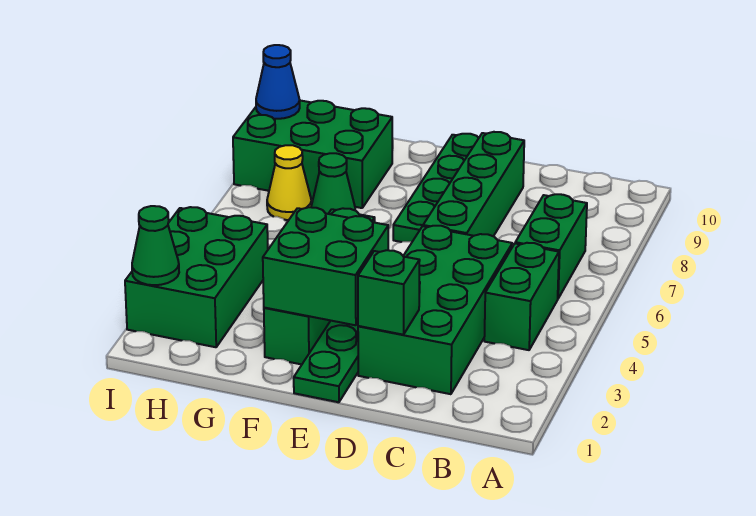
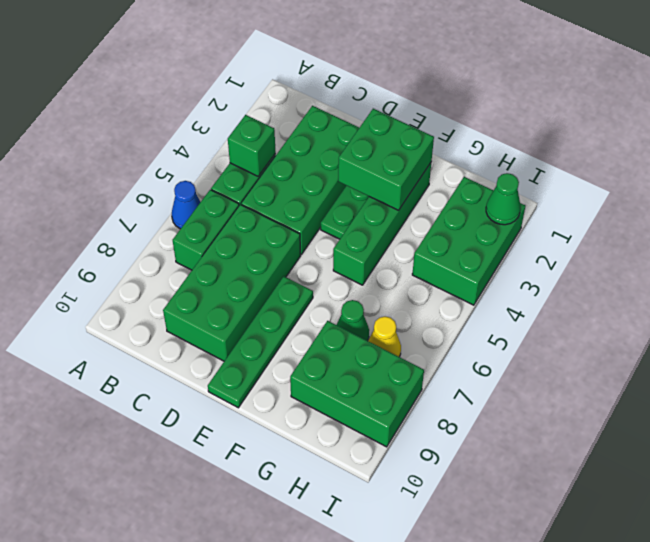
green 1x1 brick [358,250,420,335] -> green 1x1 brick moved to [228,115,276,176]
green 1x4 brick [423,132,524,236] -> green 2x4 brick [163,204,301,361]
blue 1x1 cone [256,45,300,119] -> blue 1x1 cone moved to [172,181,200,229]

